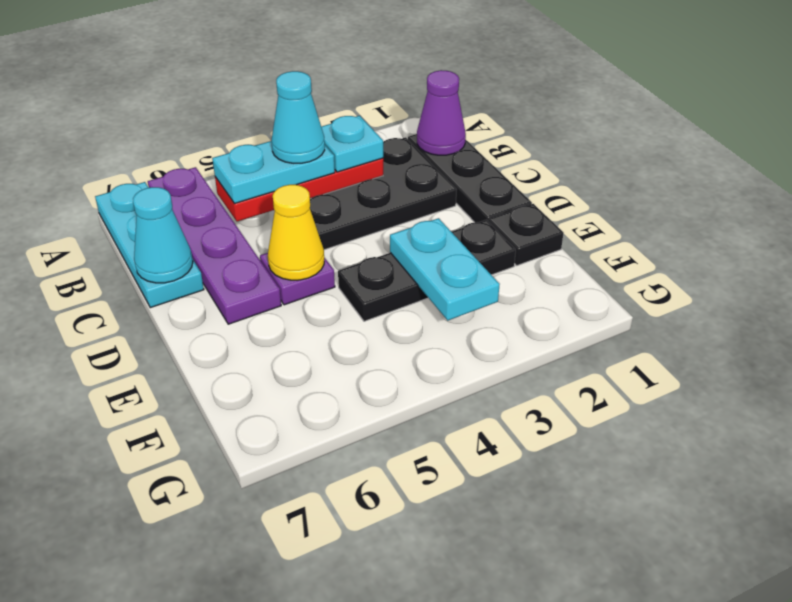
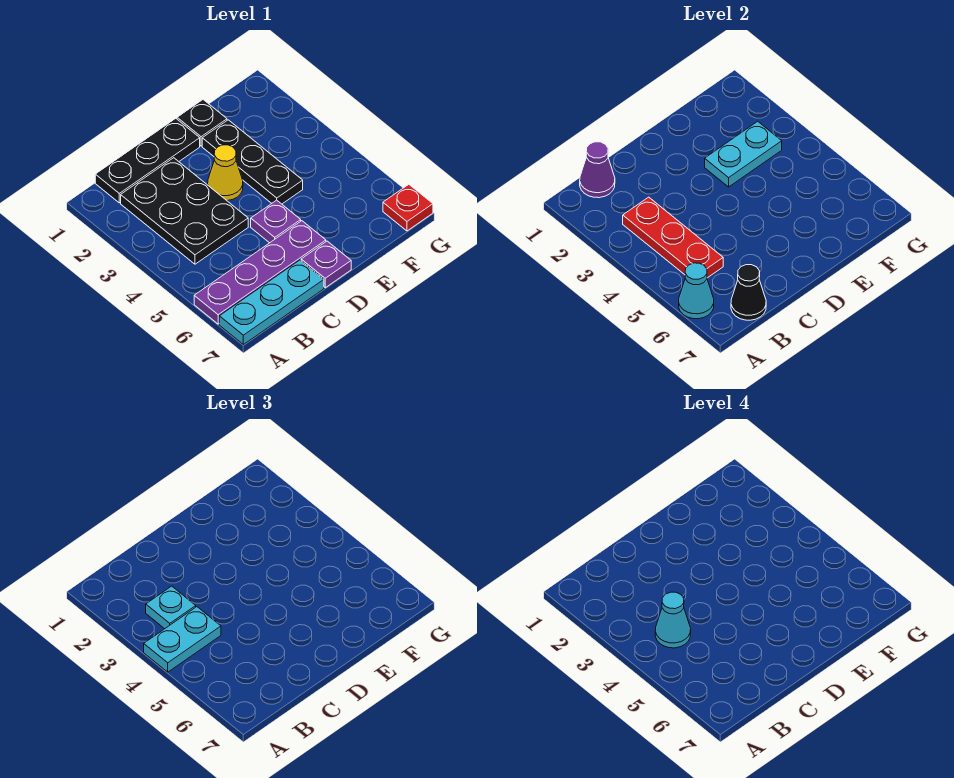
cyan 1x2 plate [212,141,335,204] -> cyan 1x2 plate turned to [144,607,221,672]
none -> black 1x1 cone [731,265,766,320]
cyan 1x1 cone [133,187,193,283] -> cyan 1x1 cone moved to [679,263,714,319]
yellow 1x1 cone [268,185,324,280] -> yellow 1x1 cone moved to [208,145,243,201]
none -> purple 1x1 plate [301,241,351,288]
none -> red 1x1 plate [383,184,433,231]

